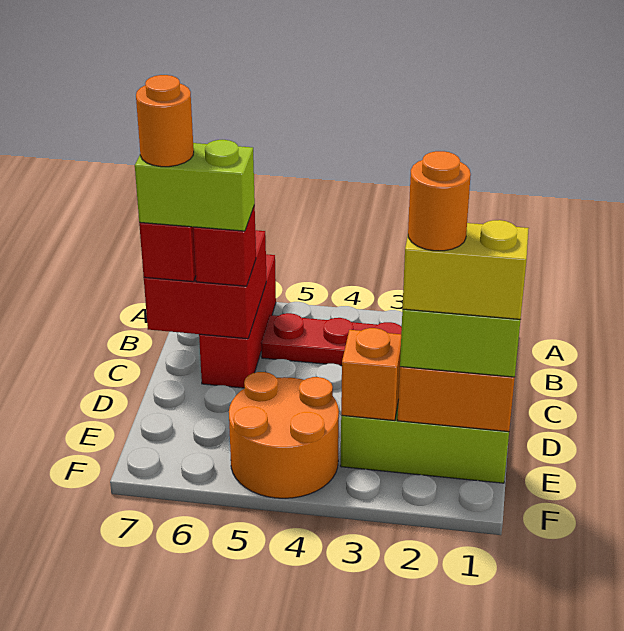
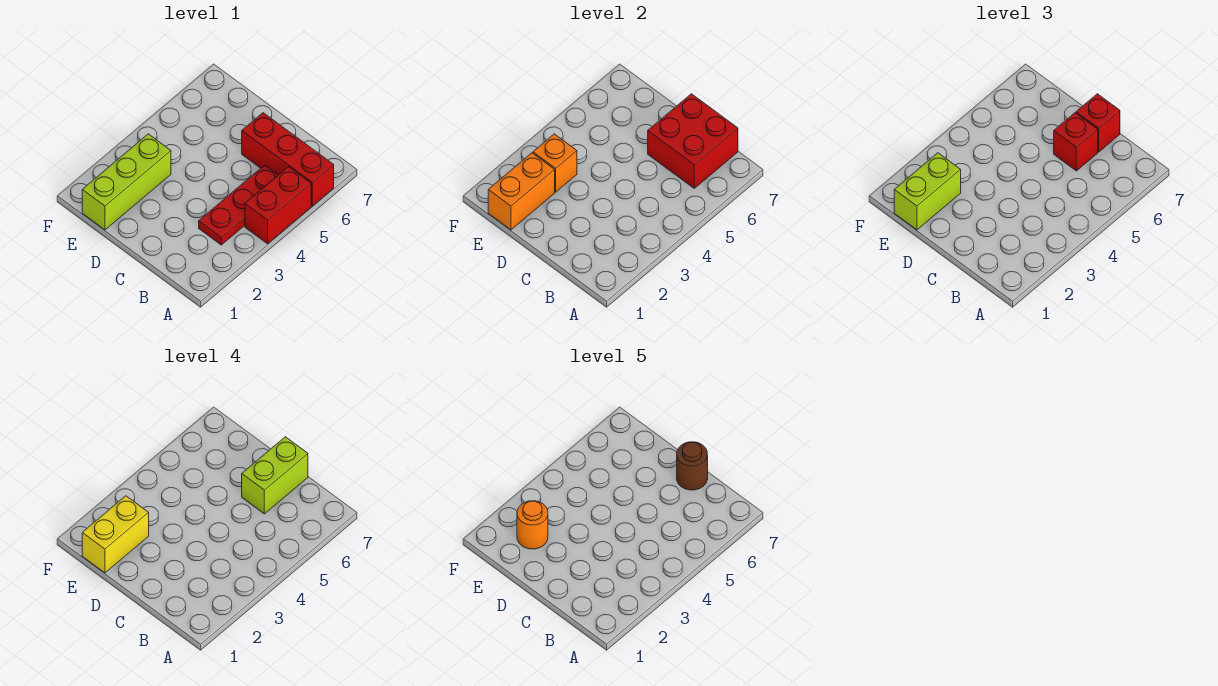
none -> red 1x2 brick [245,167,311,244]
orange 1x1 round brick [136,75,194,167] -> brown 1x1 round brick [677,442,708,490]
orange 2x2 round brick [229,372,339,498] -> none

